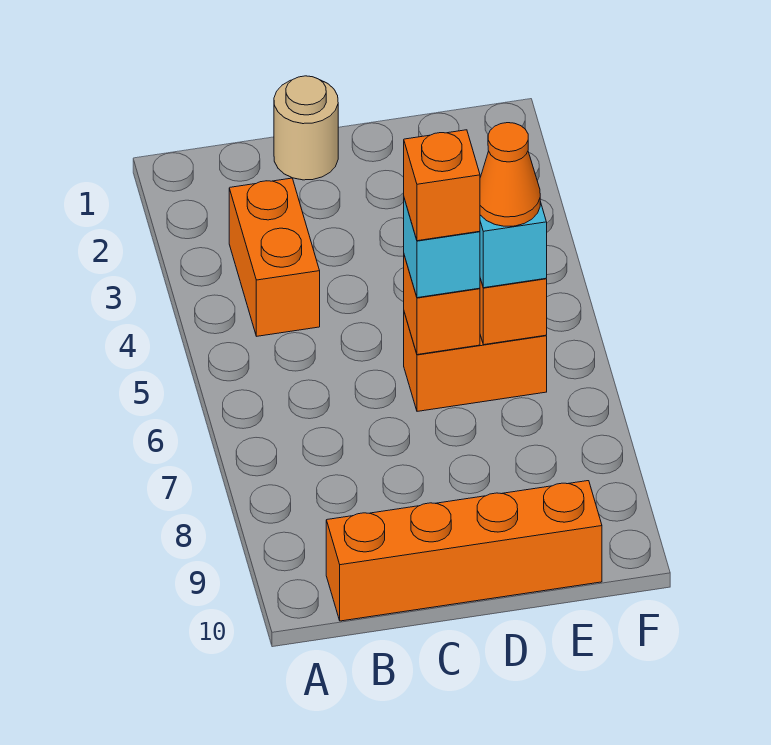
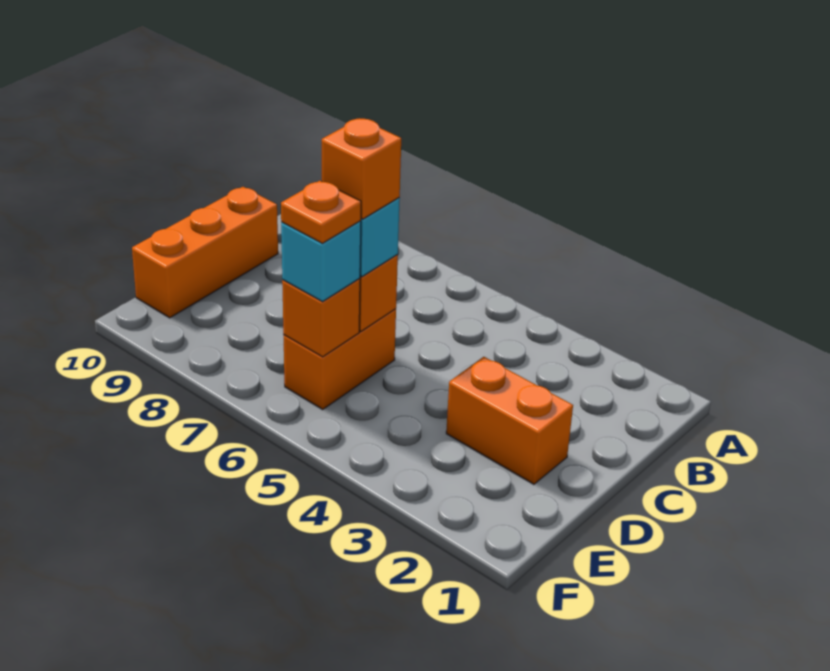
orange 1x2 brick [229,178,320,336] -> orange 1x2 brick moved to [446,357,573,484]
orange 1x4 brick [326,481,602,621] -> orange 1x3 brick [132,187,278,318]
tan 1x1 round brick [274,76,338,180] -> none
orange 1x1 cone [480,123,540,226] -> orange 1x1 plate [281,181,361,243]

